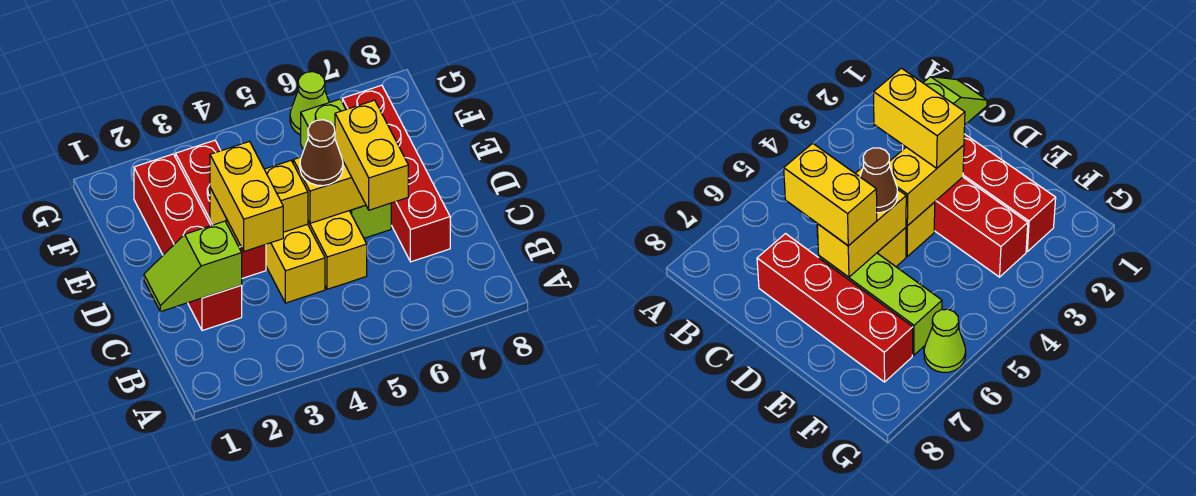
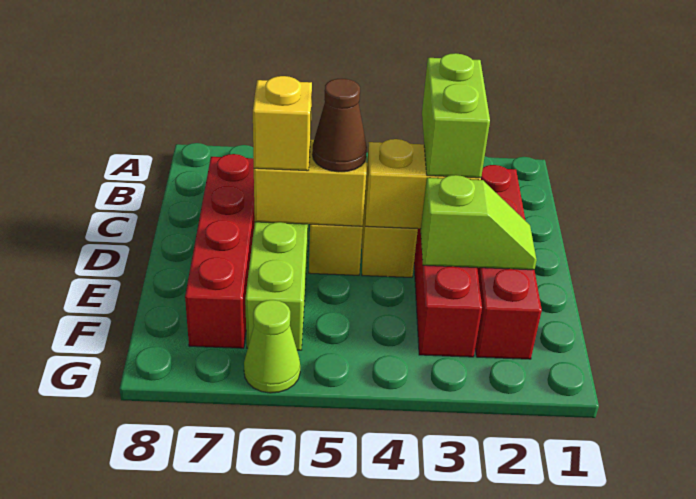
lime 1x2 slope [144,221,242,312] -> lime 1x2 slope moved to [421,175,537,270]
yellow 1x2 brick [210,141,283,251] -> lime 1x2 brick [422,53,490,178]
yellow 1x2 brick [335,100,408,210] -> yellow 1x1 brick [253,76,312,171]

